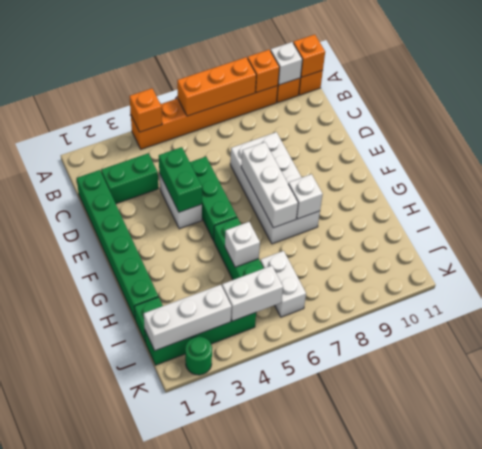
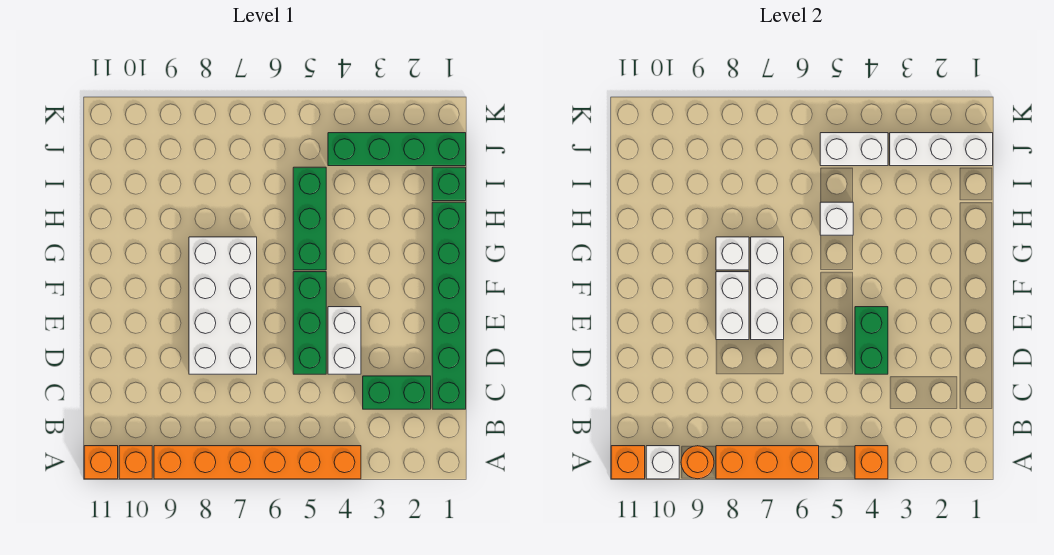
orange 1x1 brick [248,50,280,93] -> orange 1x1 round brick [681,446,714,479]
white 1x2 brick [260,251,306,317] -> white 1x2 brick moved to [716,272,749,340]
green 1x1 round brick [185,337,212,375] -> none

